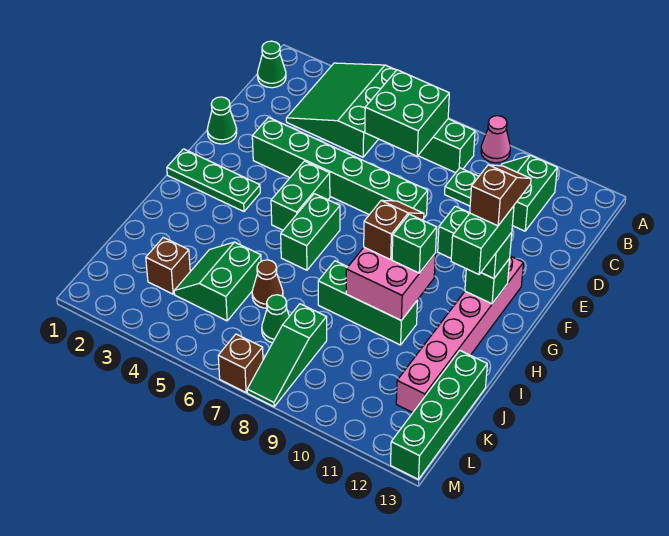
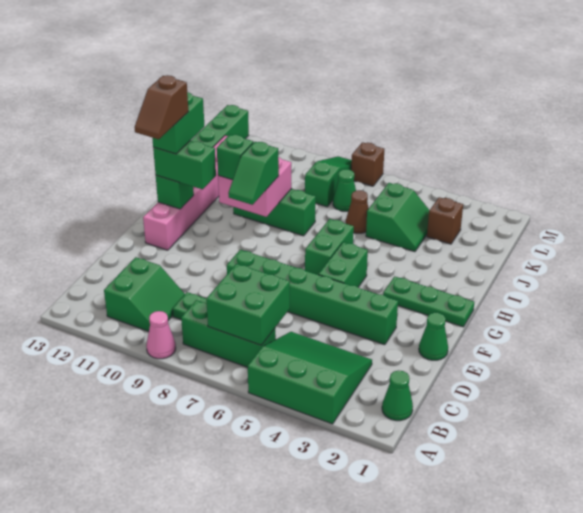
green 3x3 slope [286,63,396,157] -> green 3x3 slope turned to [248,332,372,424]
brown 1x2 slope [364,200,424,260] -> green 1x2 slope [228,142,279,205]

